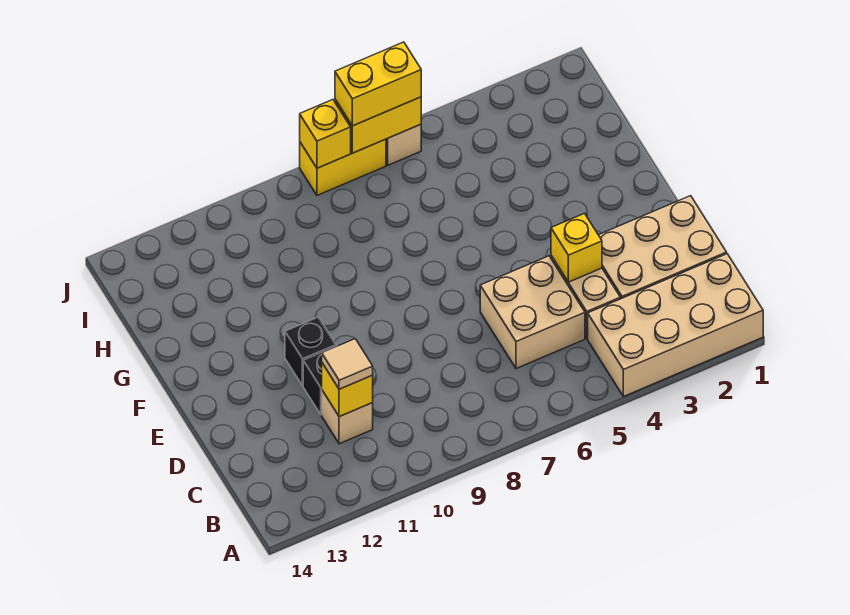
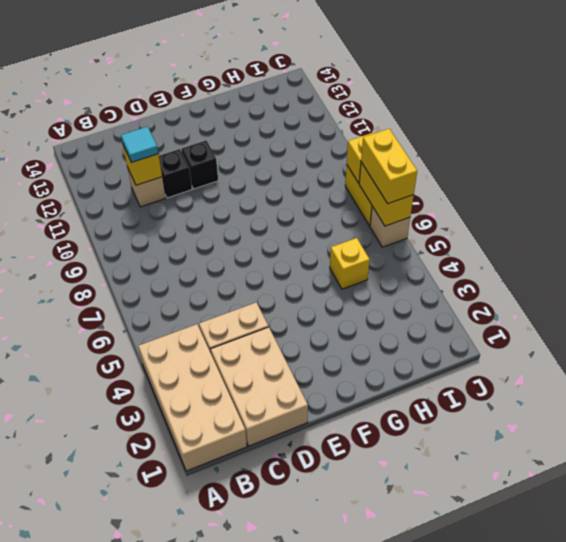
tan 2x2 brick [480,256,585,369] -> none
tan 1x1 tile [322,339,373,389] -> cyan 1x1 tile [121,127,158,162]
yellow 1x1 brick [551,214,602,282] -> yellow 1x1 brick moved to [330,238,370,289]

